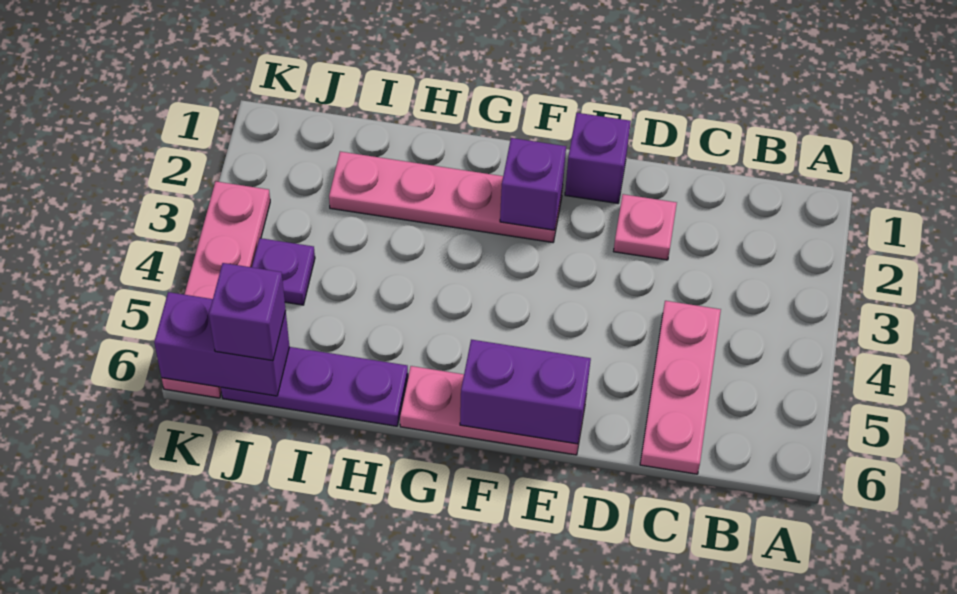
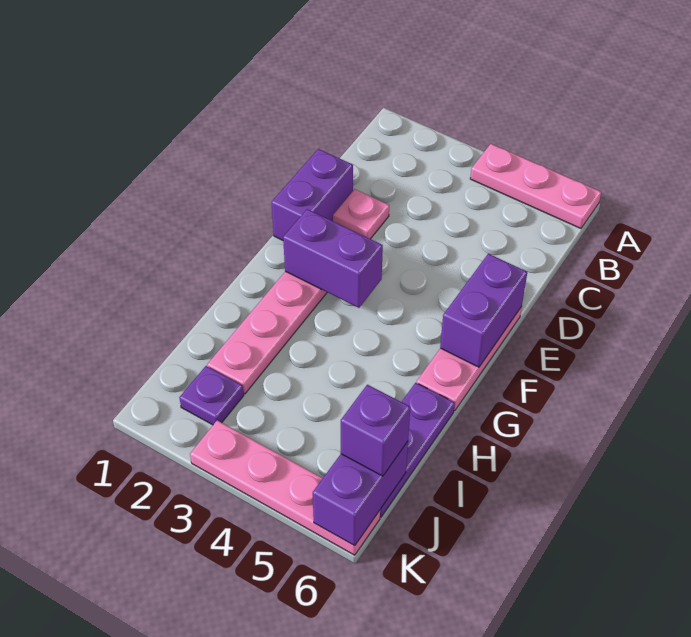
pink 1x3 plate [640,301,721,474] -> pink 1x3 plate moved to [470,144,601,228]
purple 1x1 brick [565,113,631,203] -> purple 1x2 brick [272,149,353,240]
purple 1x1 brick [500,138,566,230] -> purple 1x2 brick [283,209,383,308]
purple 1x1 plate [252,238,315,305] -> purple 1x1 plate moved to [179,366,244,425]

